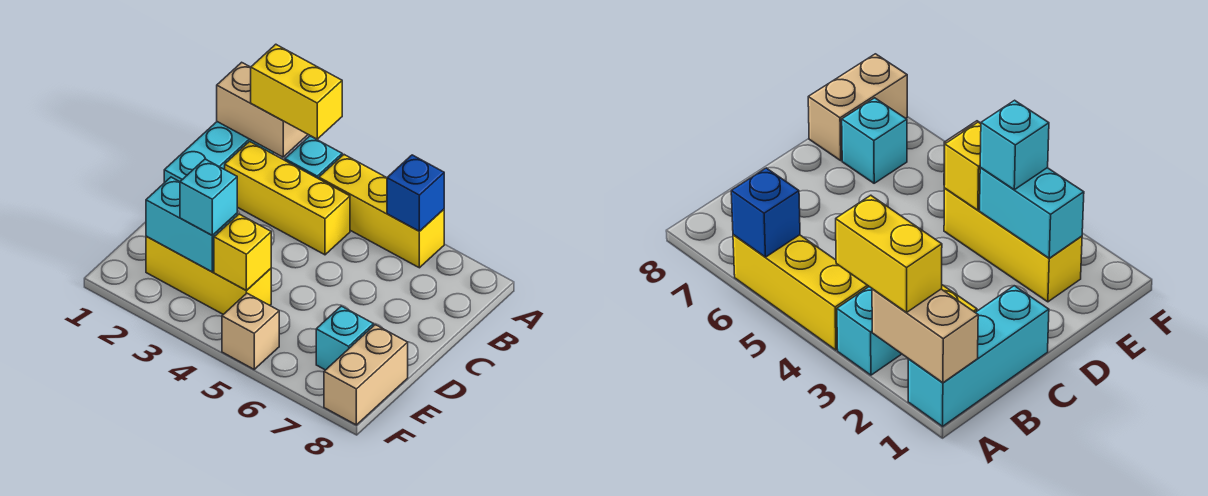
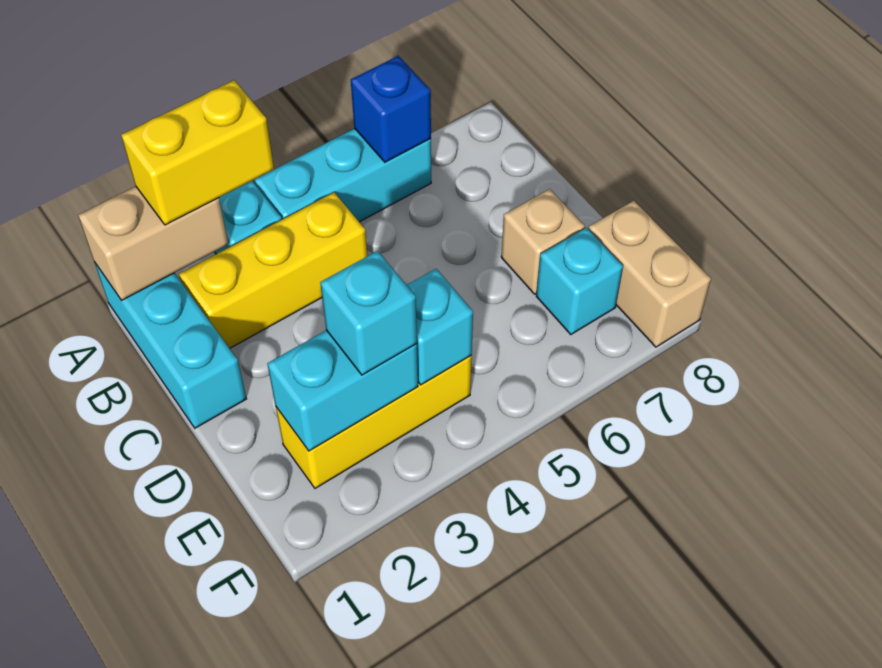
yellow 1x3 brick [319,155,444,268] -> cyan 1x3 brick [255,128,431,222]
yellow 1x1 brick [214,214,271,291] -> cyan 1x1 brick [407,269,473,385]
tan 1x1 brick [222,293,279,369] -> tan 1x1 brick moved to [501,189,585,294]

